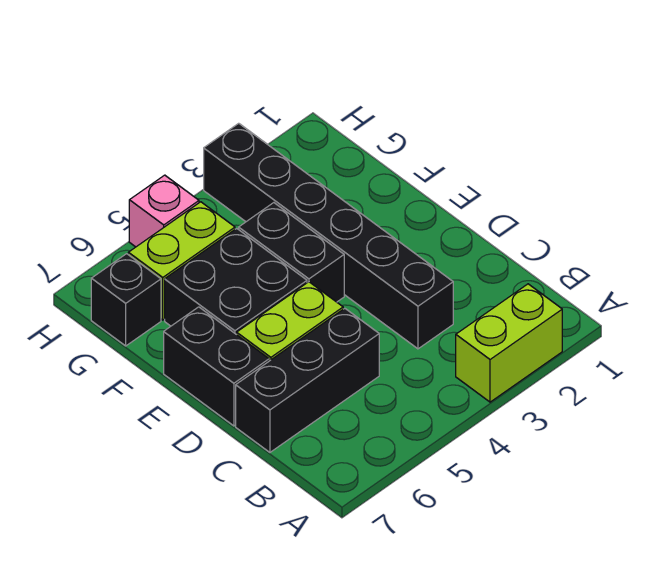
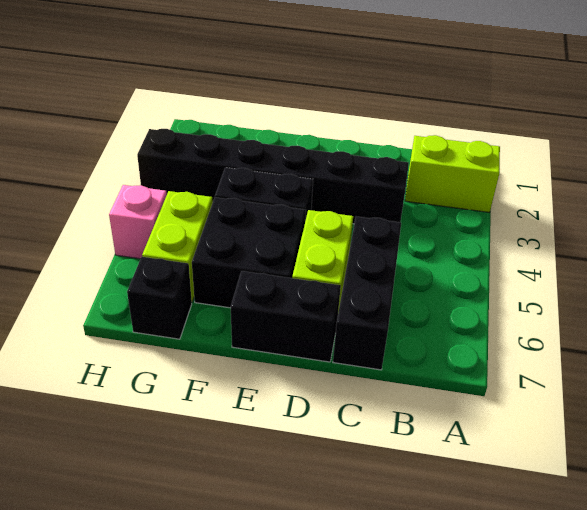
lime 1x2 brick [456,284,562,402] -> lime 1x2 brick turned to [405,135,500,212]

